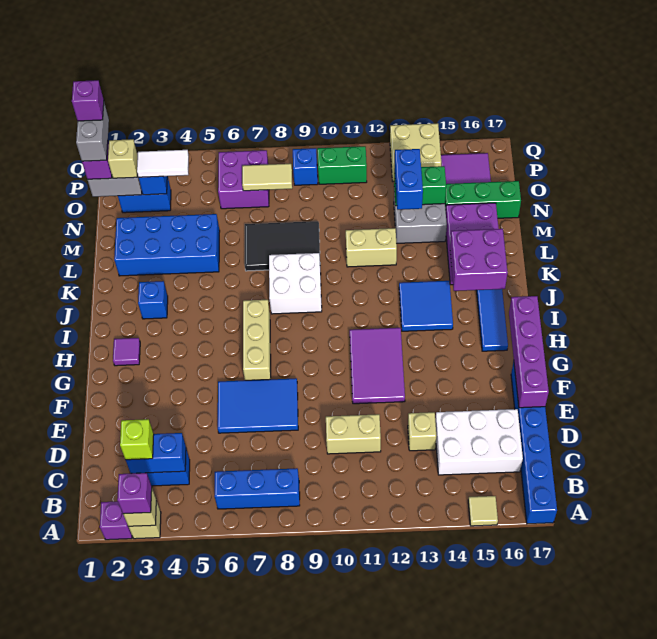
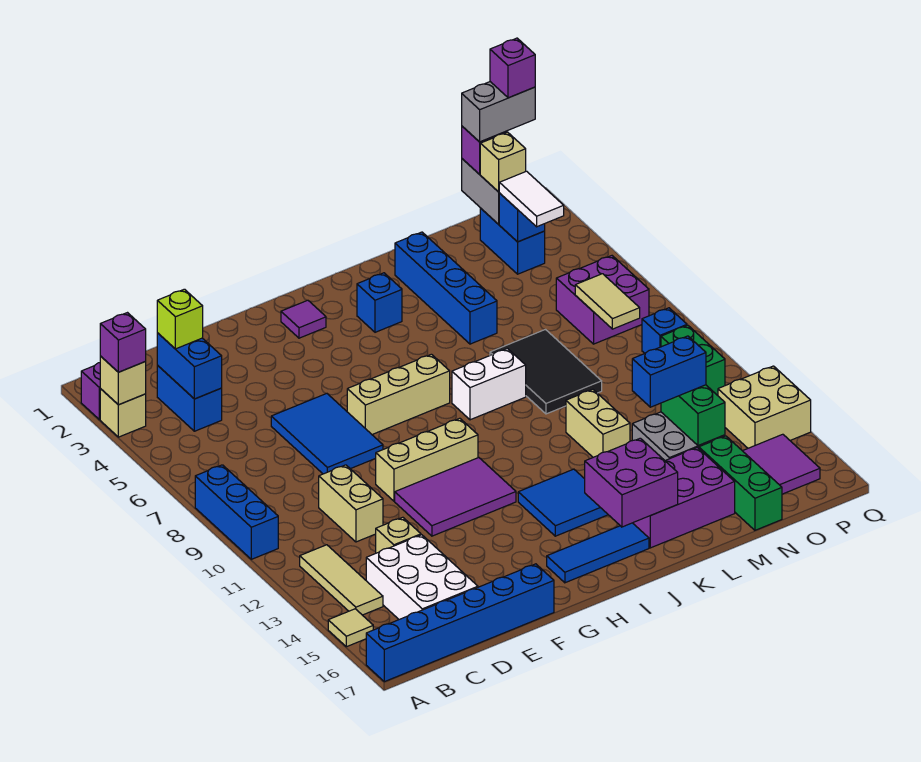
blue 1x3 brick [214,468,300,509] -> blue 1x3 brick moved to [195,465,278,559]
none -> tan 1x3 tile [300,545,383,615]
purple 1x4 brick [509,296,549,408] -> none
none -> tan 1x3 brick [376,418,478,501]
white 2x2 brick [269,253,322,314] -> white 1x2 brick [452,349,526,420]
blue 2x4 brick [114,214,220,276] -> blue 1x4 brick [395,232,497,344]

